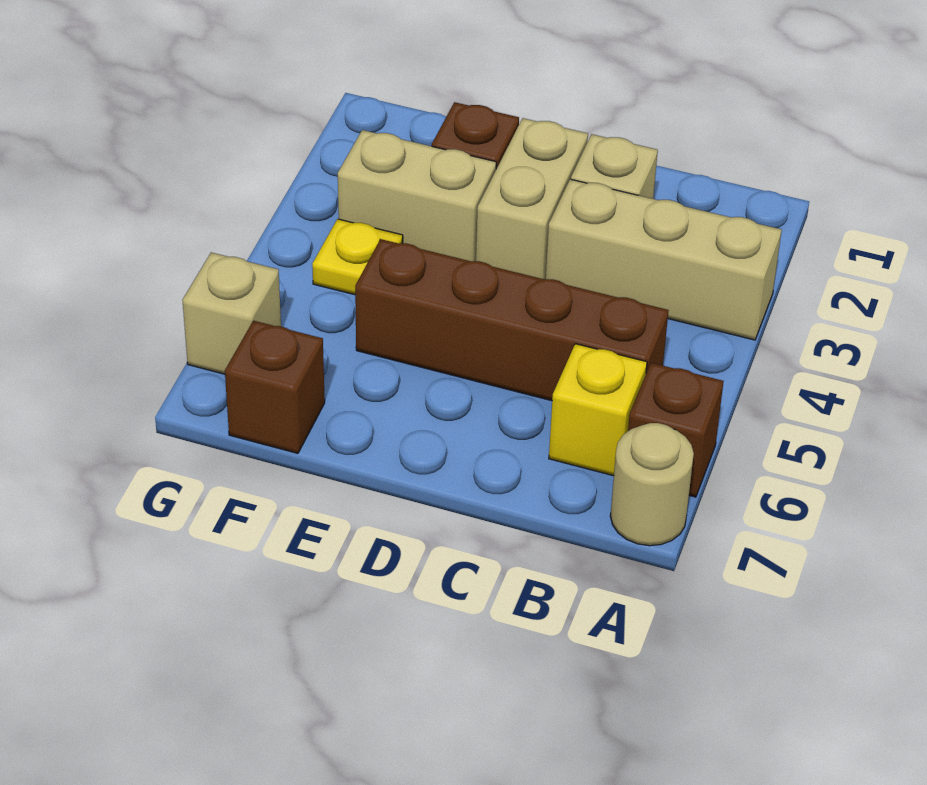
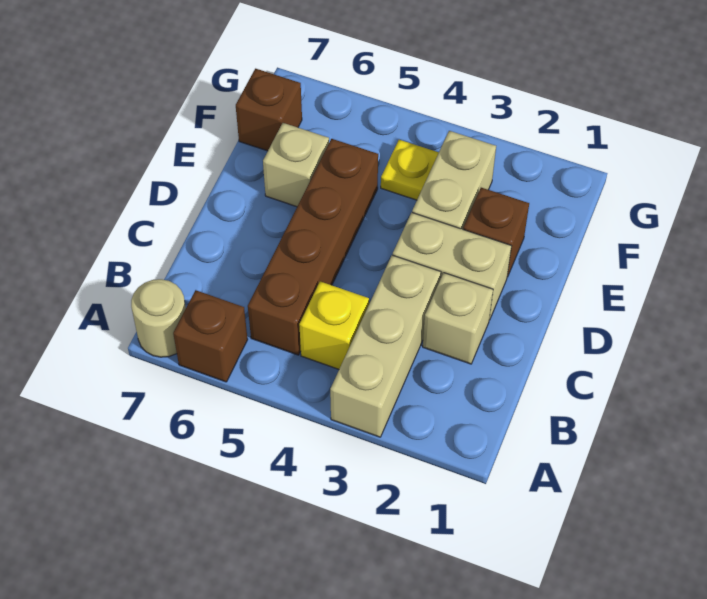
yellow 1x1 brick [549,344,647,476] -> yellow 1x1 brick moved to [299,281,369,369]
tan 1x1 brick [182,252,281,374] -> tan 1x1 brick moved to [263,123,329,207]

